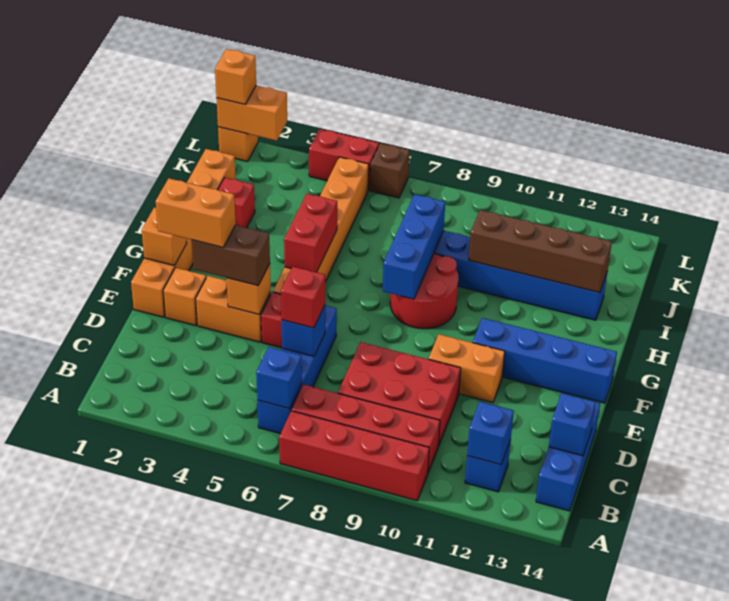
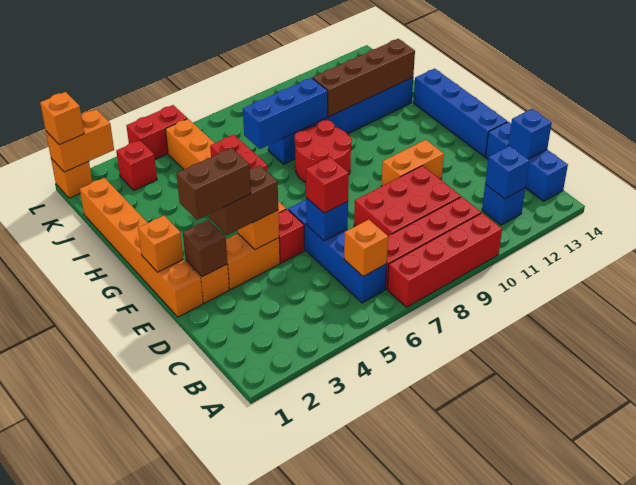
blue 1x1 brick [256,347,302,409] -> orange 1x1 brick [344,220,388,276]
orange 1x2 brick [156,178,236,247] -> brown 1x2 brick [177,148,251,220]
blue 1x4 brick [473,318,617,403] -> blue 1x4 brick turned to [414,69,507,157]
blue 1x3 brick [383,194,445,299] -> blue 1x3 brick turned to [243,78,328,149]
red 1x1 brick [218,178,255,228] -> red 1x1 brick moved to [116,140,157,190]
brown 1x1 brick [370,143,410,198] -> brown 1x1 brick moved to [183,220,227,277]

